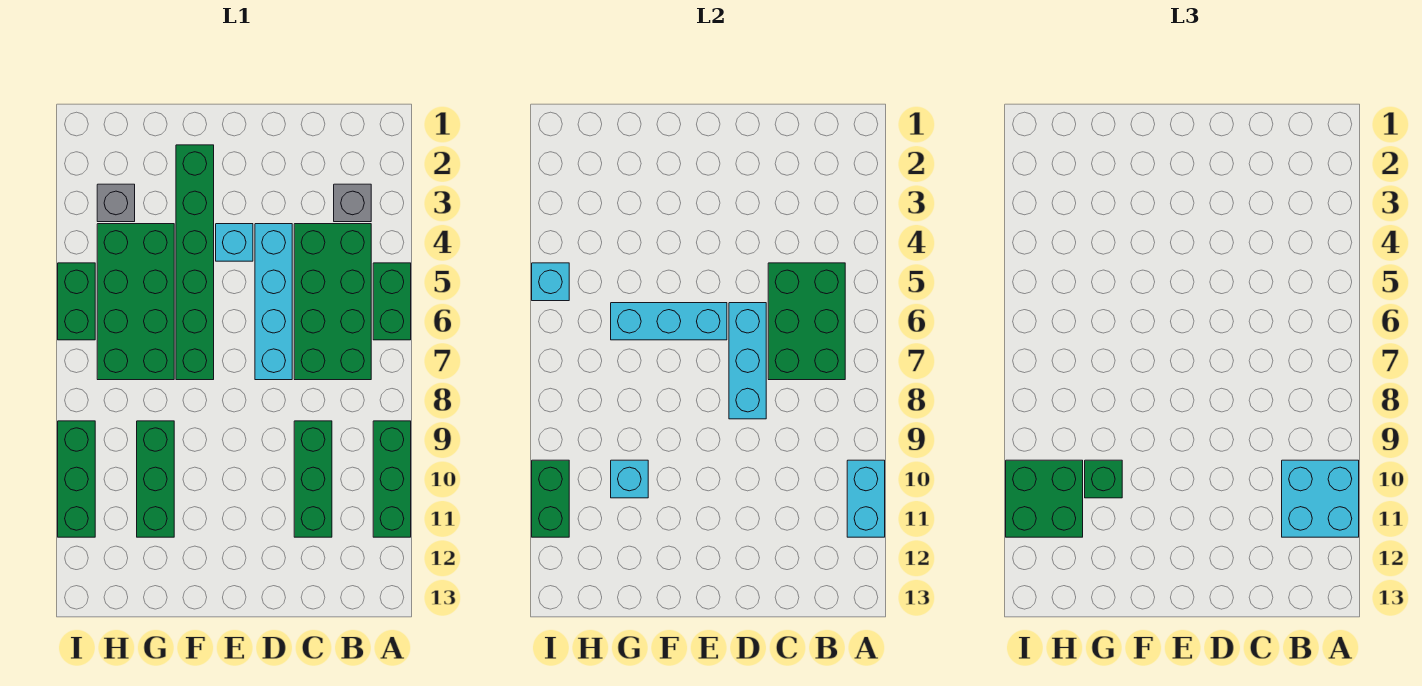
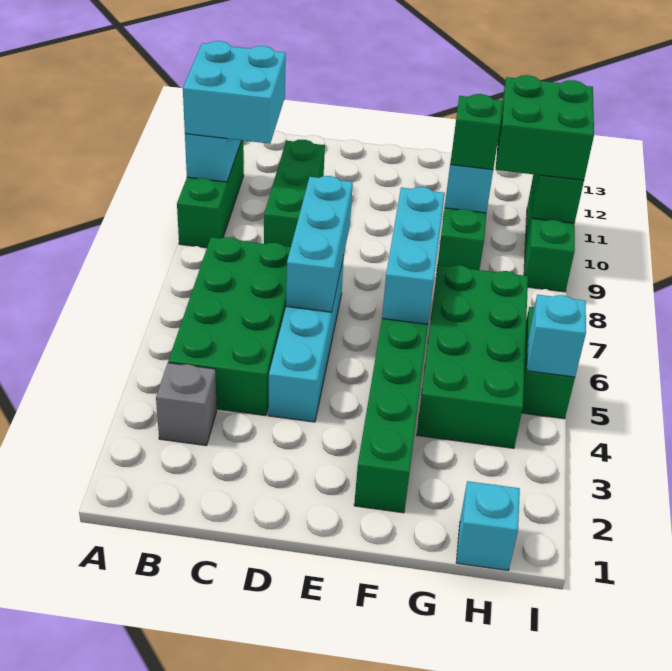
green 1x2 brick [373,263,411,340] -> none
green 2x3 brick [768,263,845,380] -> none
cyan 1x1 brick [216,224,253,261] -> cyan 1x1 brick moved to [456,481,520,571]
cyan 1x3 brick [611,303,727,340] -> cyan 1x3 brick turned to [382,187,445,324]
grey 1x1 brick [97,184,135,222] -> none

